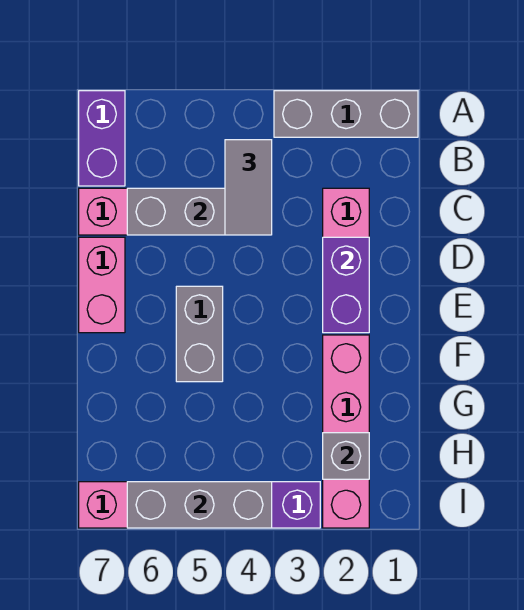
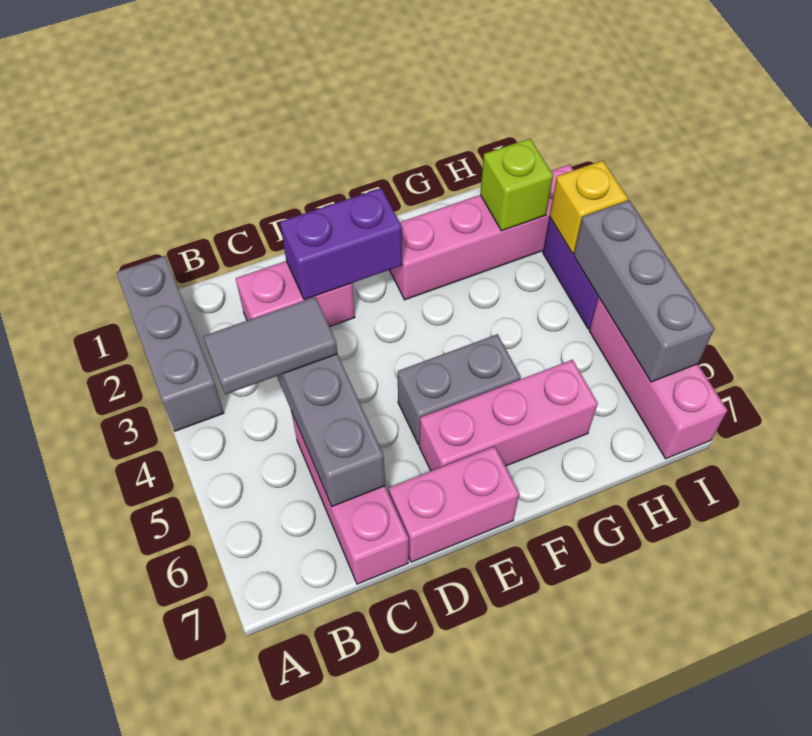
purple 1x2 brick [79,91,125,186] -> none
none -> pink 1x3 brick [419,360,598,471]
grey 1x1 brick [323,433,369,479] -> lime 1x1 brick [480,139,553,231]
none -> yellow 1x1 brick [550,161,628,253]

